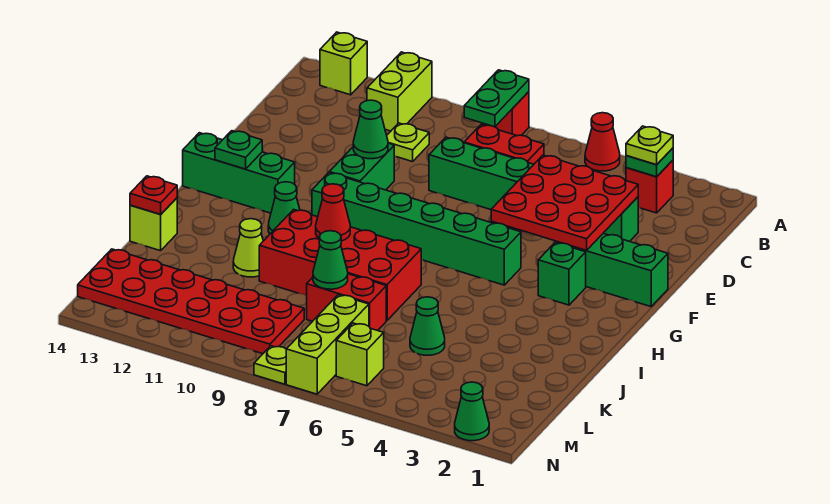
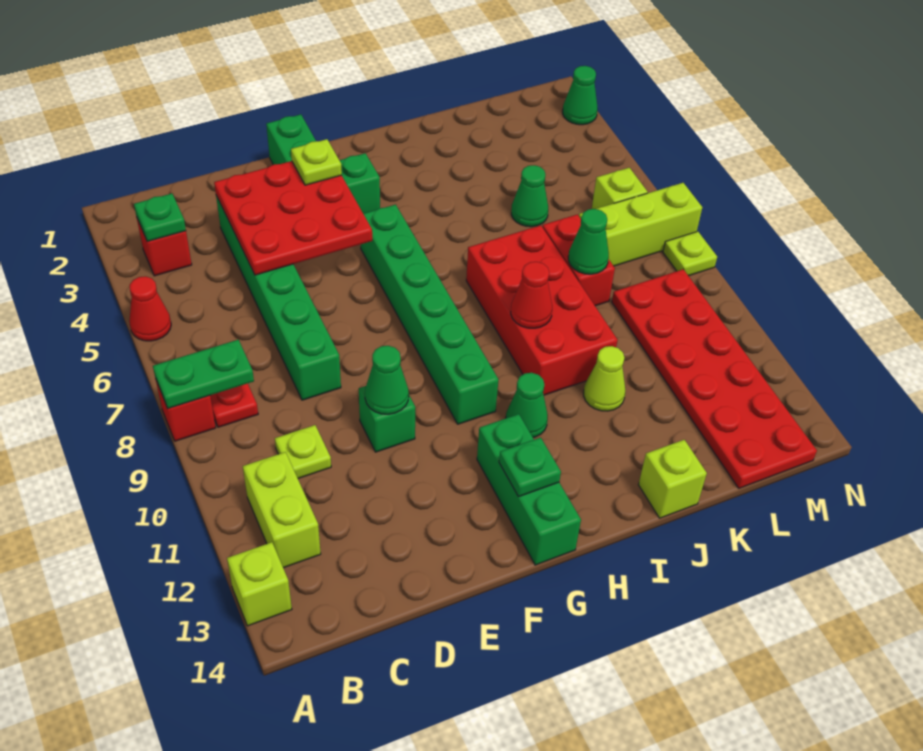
lime 1x2 brick [367,52,432,131] -> lime 1x2 brick turned to [243,452,321,568]
lime 1x1 plate [626,126,673,165] -> lime 1x1 plate moved to [291,139,342,185]
green 1x2 brick [329,143,394,190] -> green 1x1 brick [359,386,415,452]
red 1x1 plate [130,176,177,214] -> none

